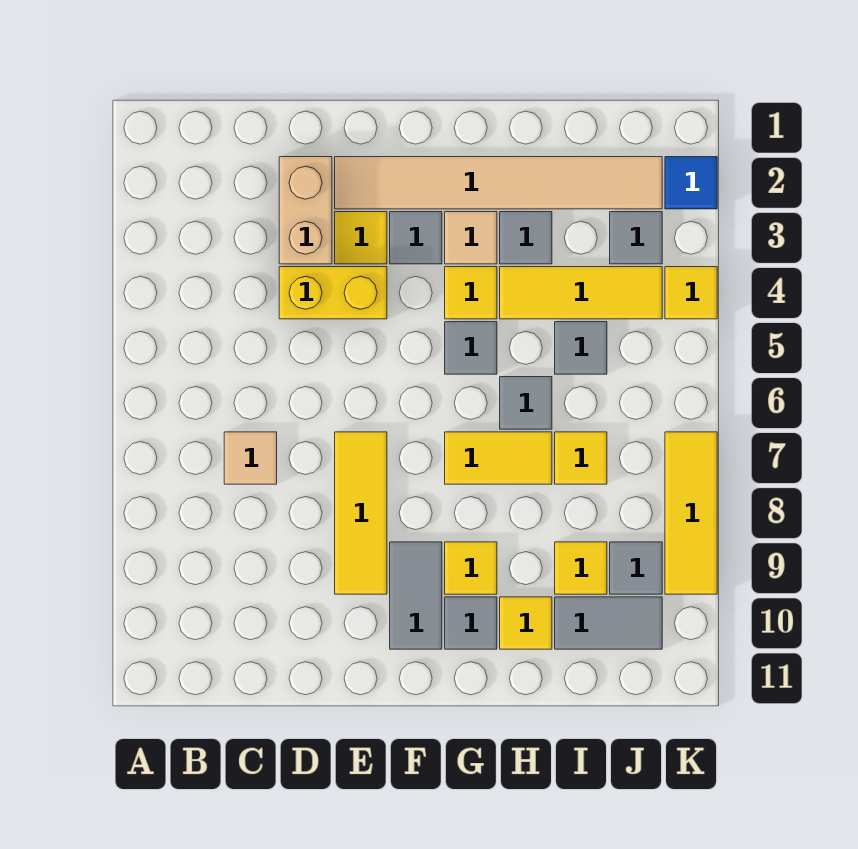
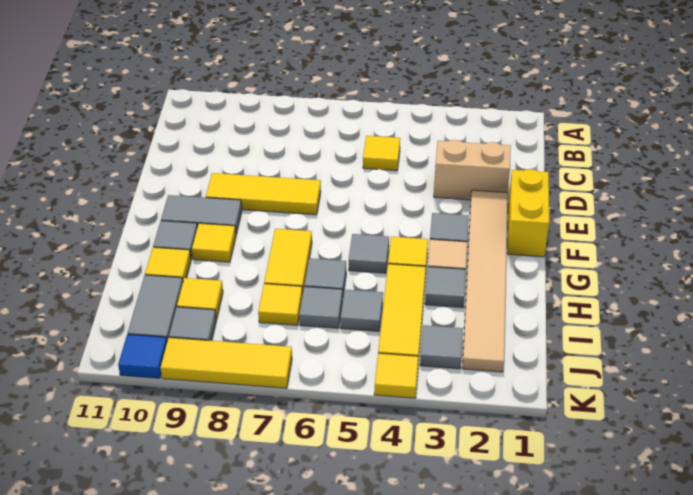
tan 1x1 tile [224,432,277,484] -> none
yellow 1x2 brick [279,267,387,319] -> yellow 1x2 brick moved to [507,169,549,257]
yellow 1x1 tile [335,212,387,264] -> yellow 1x1 tile moved to [363,136,400,171]
none -> grey 1x1 tile [299,287,342,328]
blue 1x1 tile [665,157,717,209] -> blue 1x1 tile moved to [118,334,167,378]

